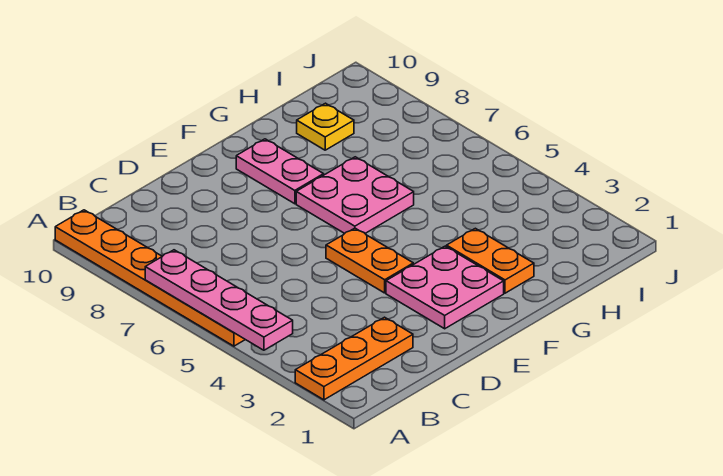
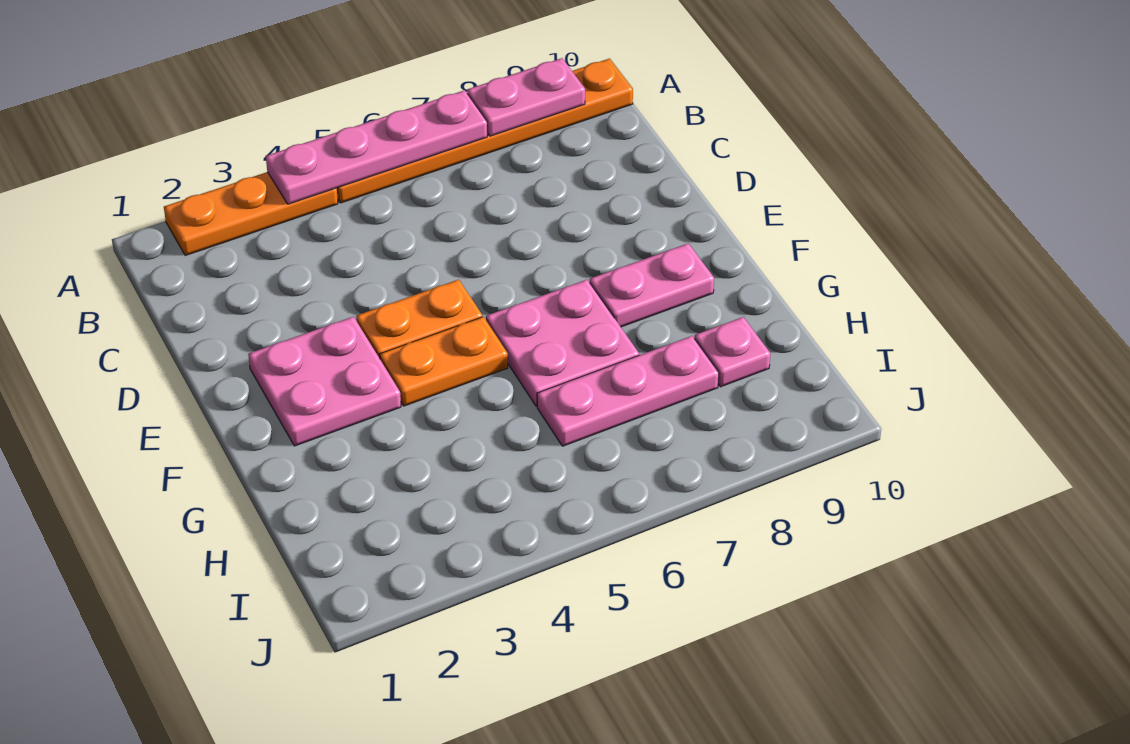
orange 1x3 plate [295,317,413,400] -> orange 1x3 plate turned to [164,172,338,256]
none -> pink 1x2 plate [467,58,585,136]
orange 1x2 plate [447,228,534,293] -> orange 1x2 plate moved to [380,317,508,406]
none -> pink 1x3 plate [537,336,719,446]
yellow 1x1 plate [297,103,354,150] -> pink 1x1 plate [694,317,770,387]

